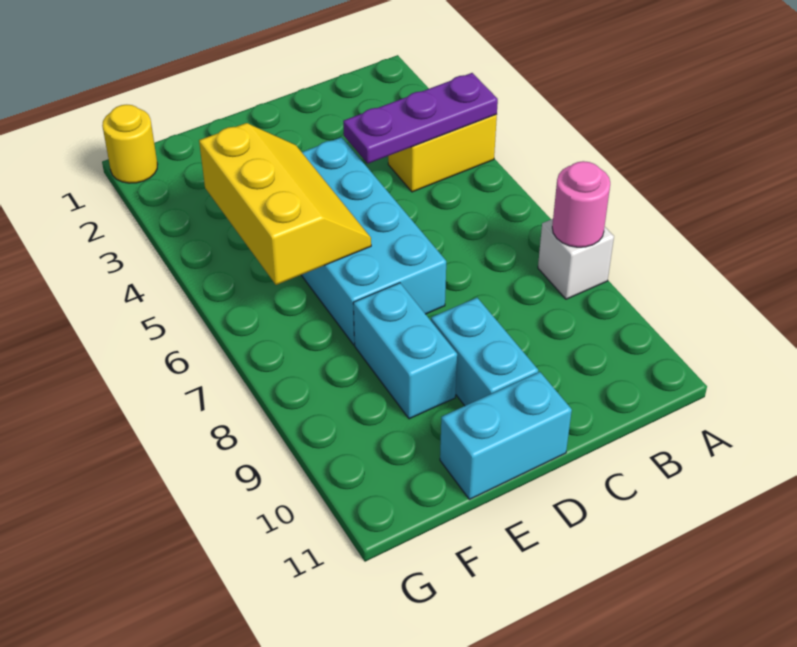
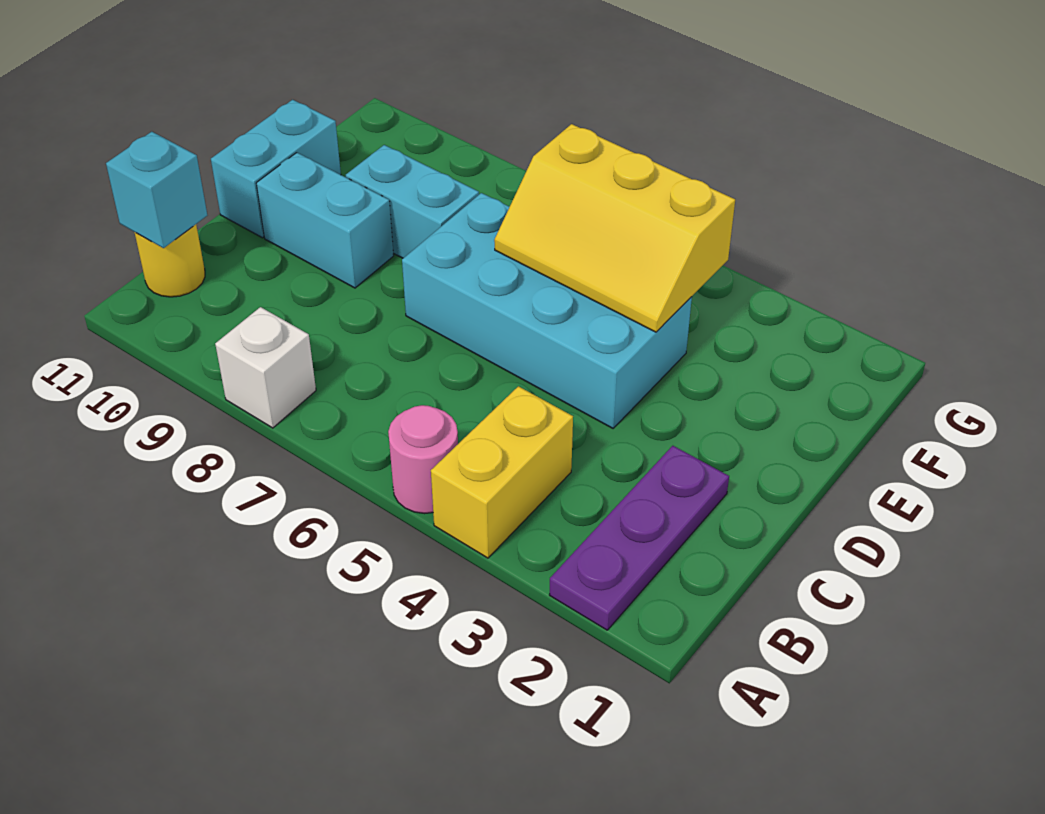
purple 1x3 plate [343,73,498,164] -> purple 1x3 plate moved to [550,446,729,630]
pink 1x1 round brick [552,161,610,247] -> pink 1x1 round brick moved to [388,405,458,514]
none -> cyan 1x1 brick [106,132,207,248]
yellow 1x1 round brick [102,105,158,183] -> yellow 1x1 round brick moved to [134,225,205,297]

